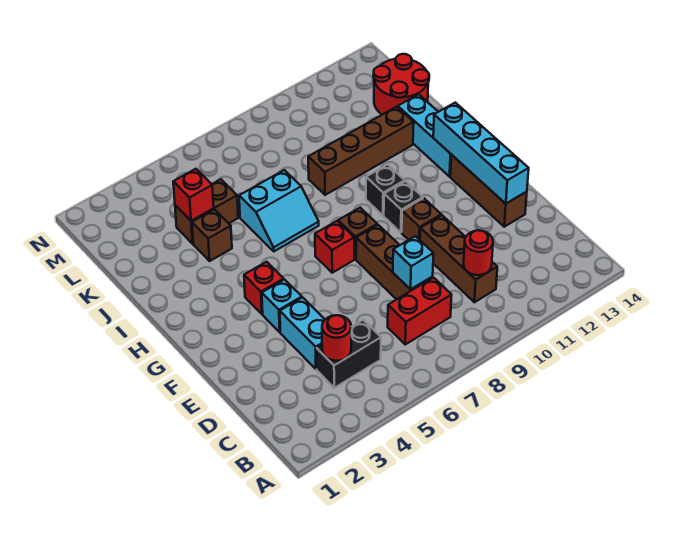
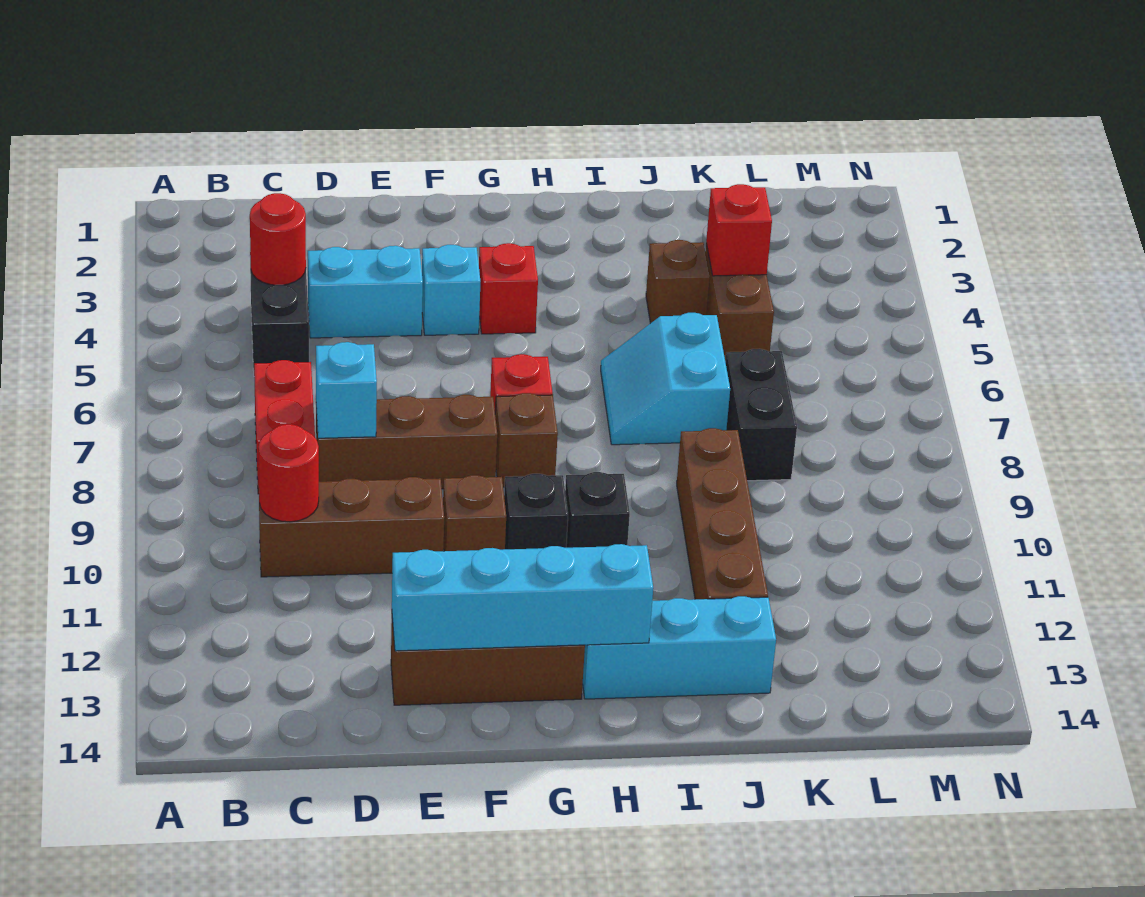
none -> black 1x2 brick [725,349,797,481]
red 2x2 round brick [373,54,429,115] -> none

